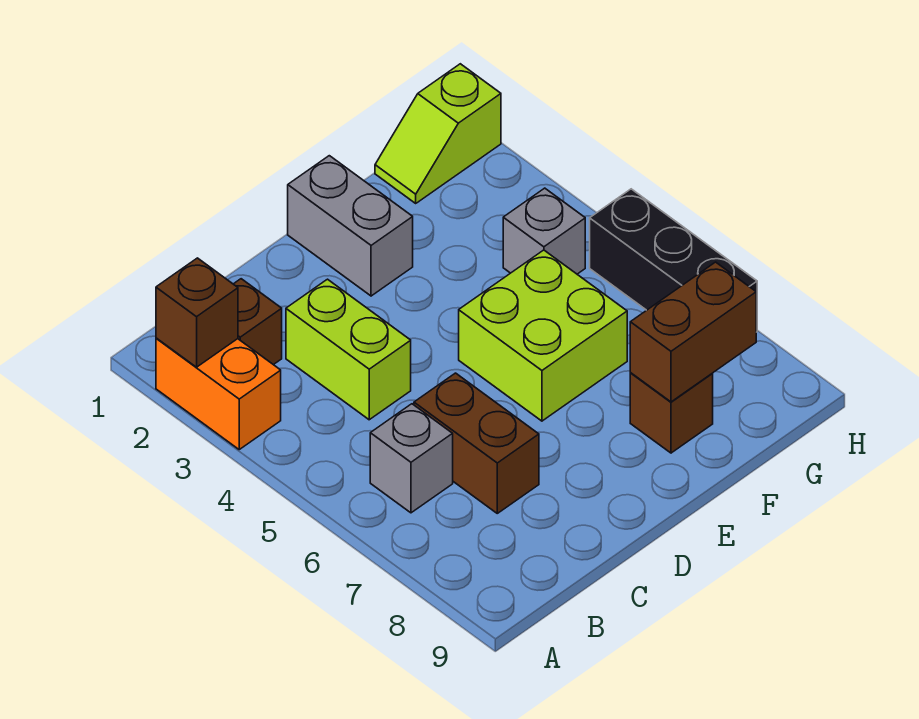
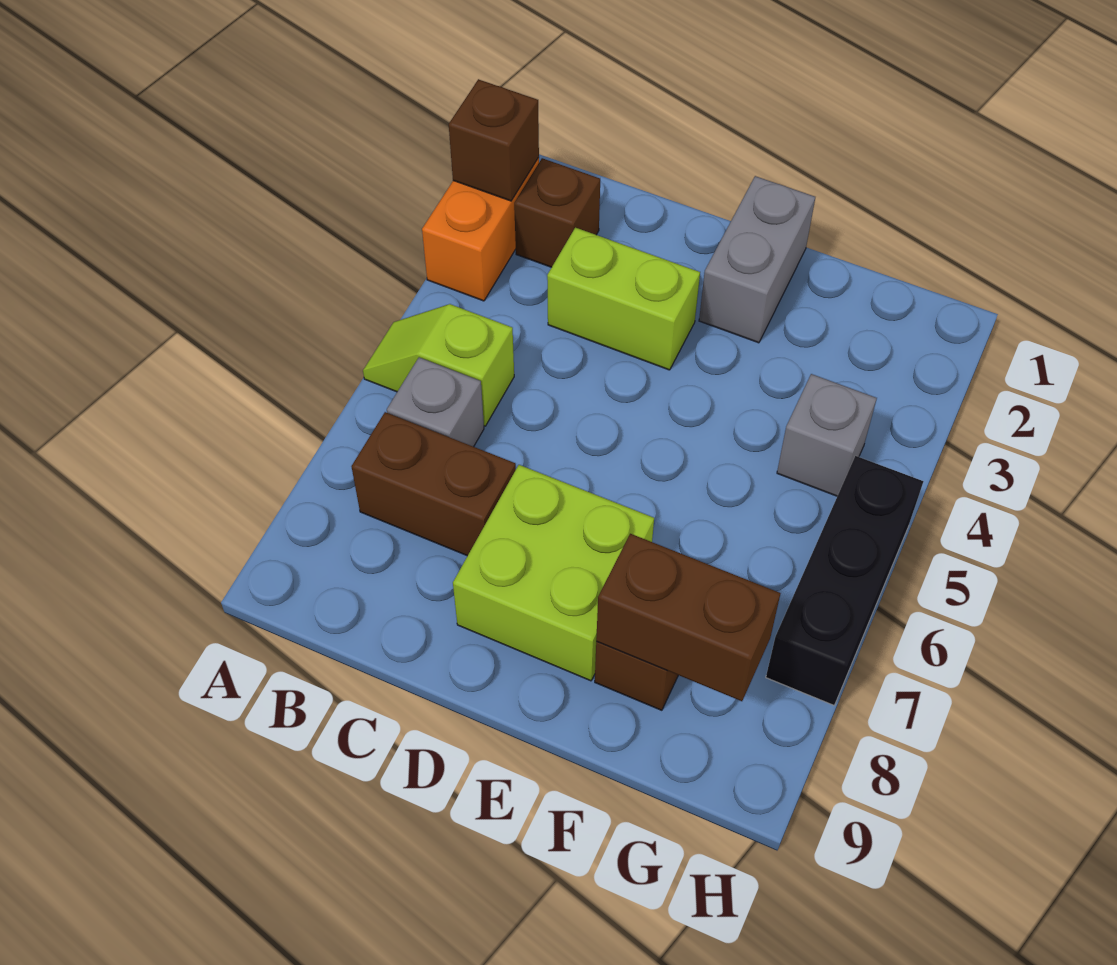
lime 1x2 brick [286,279,411,420] -> lime 1x2 brick turned to [547,228,700,370]
brown 1x2 brick [414,373,539,513] -> brown 1x2 brick turned to [352,412,516,556]
lime 2x2 brick [459,250,627,421] -> lime 2x2 brick moved to [453,465,654,681]
lime 1x2 slope [375,64,501,203] -> lime 1x2 slope moved to [363,304,514,426]

